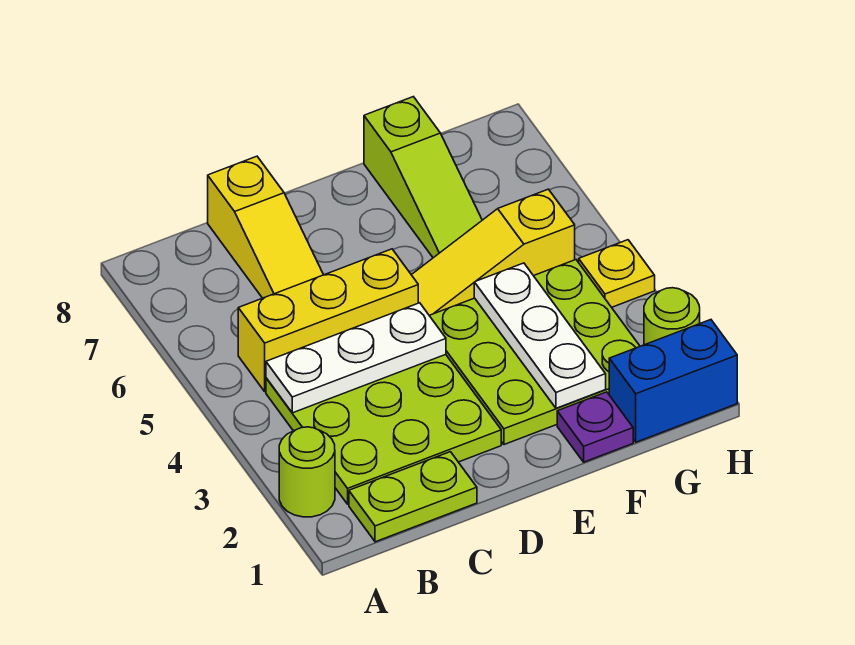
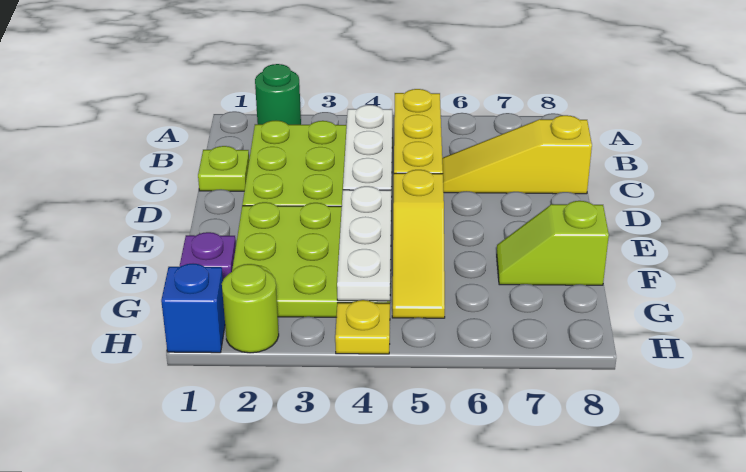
lime 1x1 round brick [279,427,335,517] -> green 1x1 round brick [255,64,301,125]
lime 1x2 plate [349,452,477,542] -> lime 1x1 plate [198,146,249,191]
yellow 1x3 slope [412,189,575,315] -> yellow 1x3 slope turned to [392,170,445,318]
white 1x3 plate [474,263,606,408] -> white 1x3 plate turned to [337,186,391,301]
lime 1x3 slope [364,97,482,258] -> lime 1x2 slope [497,201,609,285]
blue 1x2 brick [609,320,737,442] -> blue 1x1 brick [161,264,225,353]

